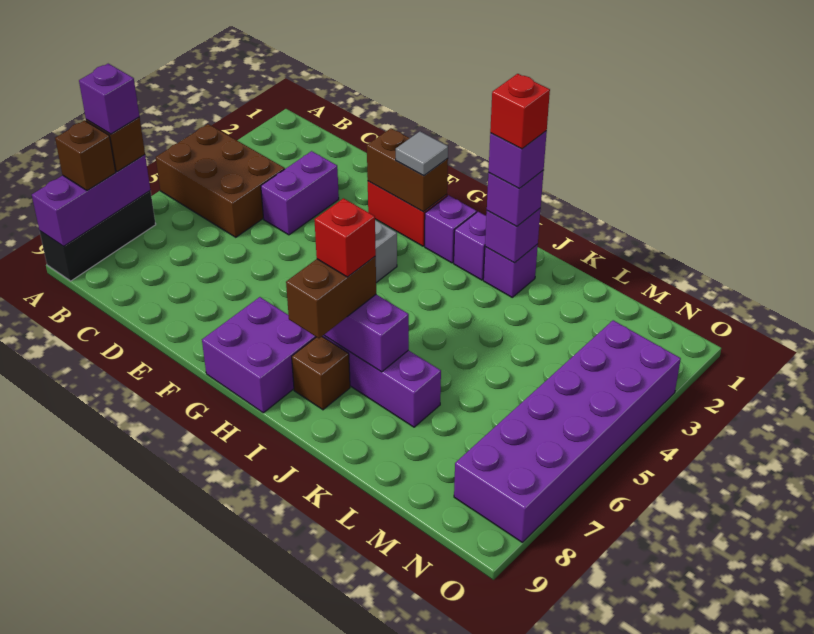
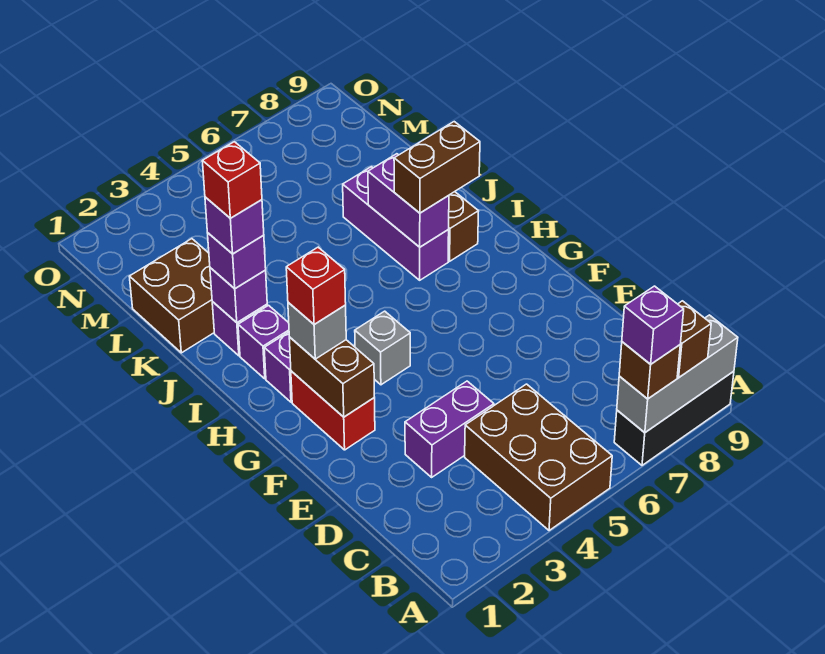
purple 1x3 brick [32,155,150,246] -> grey 1x3 brick [617,315,738,433]
grey 1x1 tile [396,132,448,176] -> grey 1x1 brick [288,302,346,359]
purple 2x2 brick [202,297,316,413] -> none
red 1x1 brick [314,198,376,277] -> red 1x1 brick moved to [286,247,346,325]
none -> brown 2x2 brick [129,239,214,353]
purple 2x6 brick [454,320,681,542] -> none

